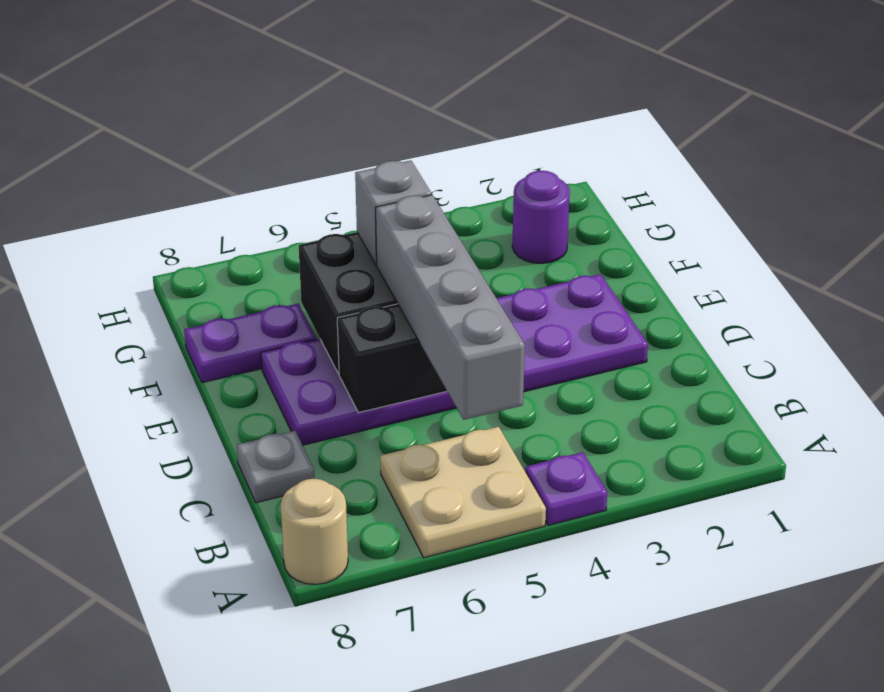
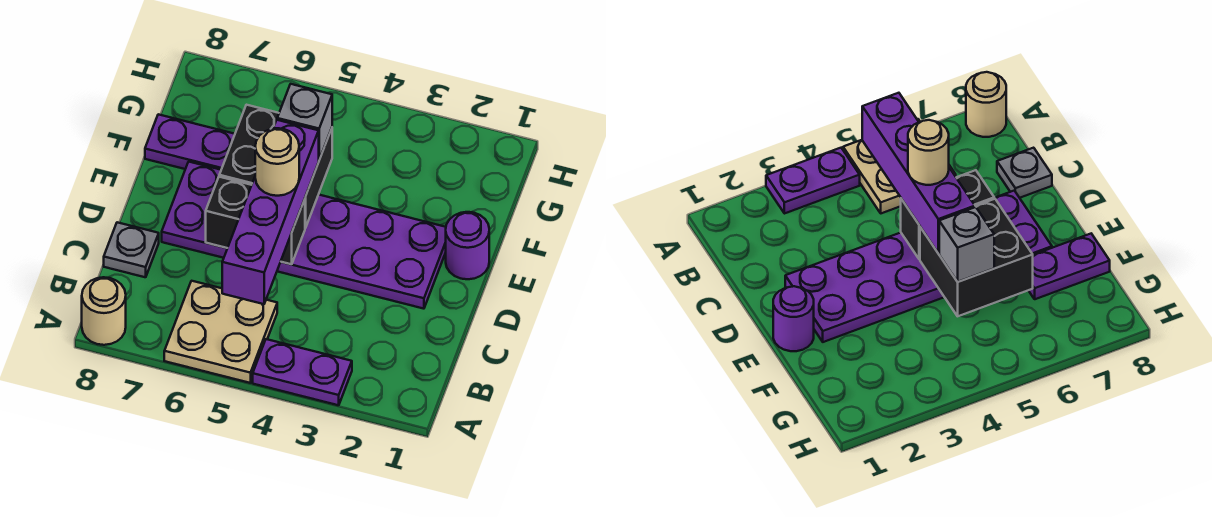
purple 1x1 plate [525,452,607,525] -> purple 1x2 plate [253,339,352,405]
grey 1x4 brick [376,195,525,420] -> purple 1x4 brick [222,120,319,304]
none -> tan 1x1 round brick [255,128,299,196]
purple 1x1 round brick [512,171,570,264] -> purple 1x1 round brick moved to [446,212,489,279]

